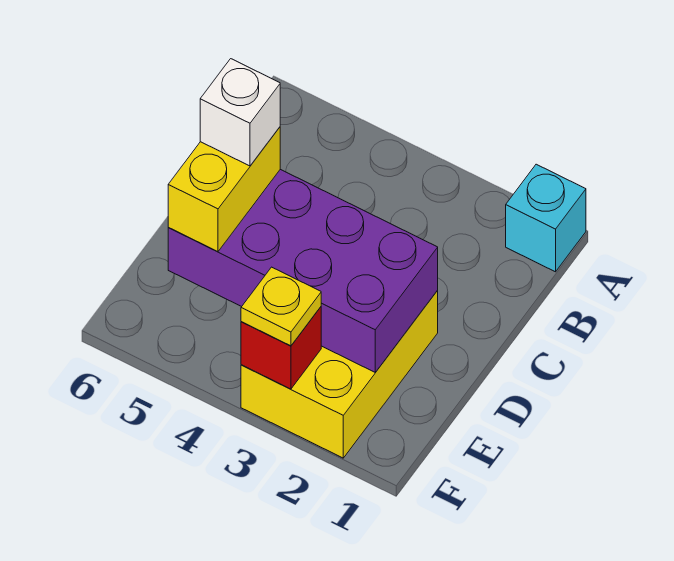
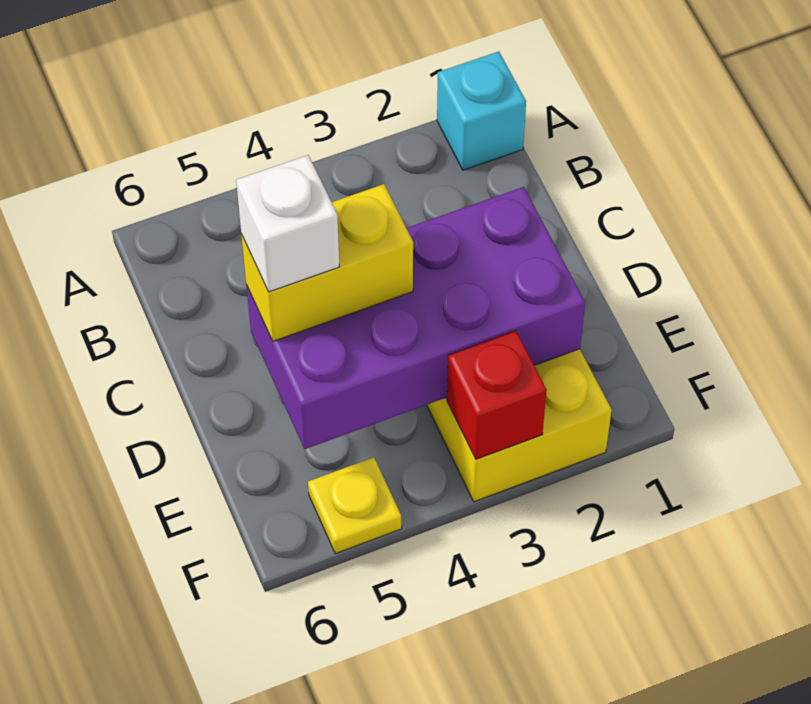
yellow 1x2 brick [168,127,280,252] -> yellow 1x2 brick turned to [241,184,413,341]
yellow 1x1 plate [241,267,321,346] -> yellow 1x1 plate moved to [308,457,402,554]

